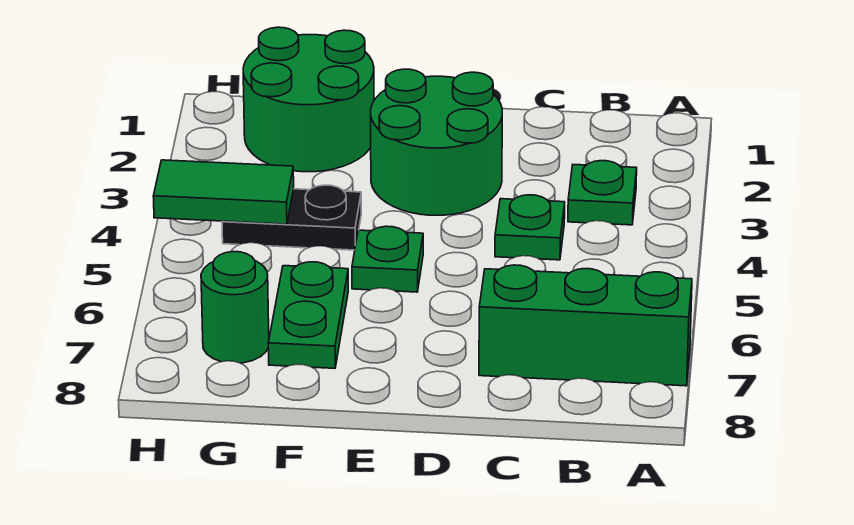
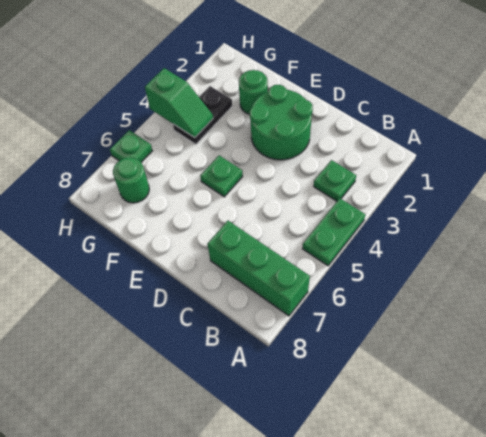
green 1x1 plate [495,195,565,260] -> green 1x1 plate moved to [110,130,152,162]
green 2x2 round brick [243,27,374,172] -> green 1x1 round brick [239,70,268,114]
black 1x2 plate [222,185,361,250] -> black 1x2 plate turned to [173,86,232,144]
green 1x2 plate [268,262,348,368] -> green 1x2 plate moved to [302,198,365,266]
green 1x2 tile [153,160,294,224] -> green 1x2 slope [145,68,213,138]

